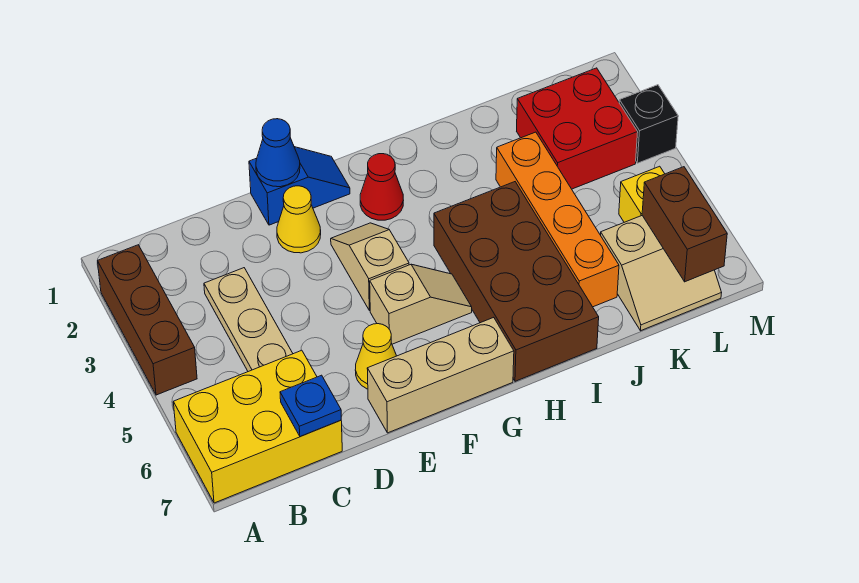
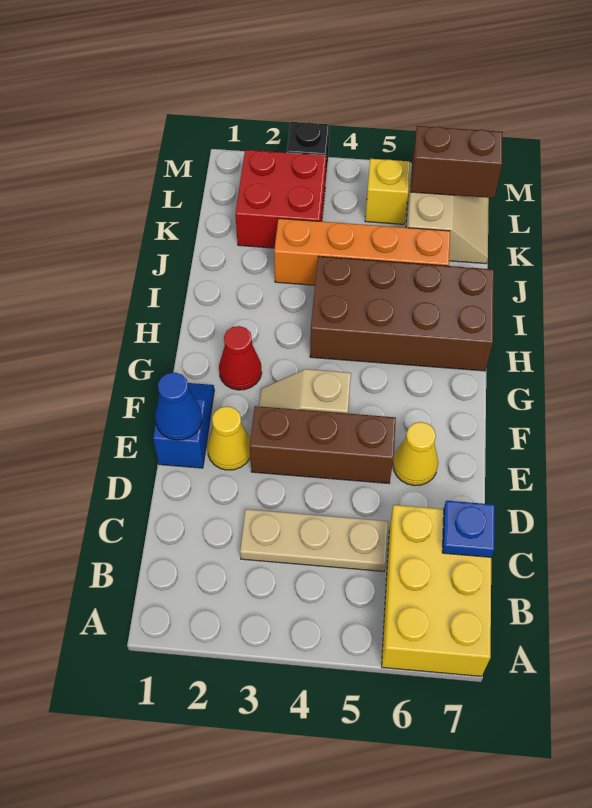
brown 1x3 brick [98,245,197,395] -> brown 1x3 brick moved to [250,406,396,483]
tan 1x3 brick [367,317,514,433] -> none
tan 1x2 slope [370,264,472,344] -> none

